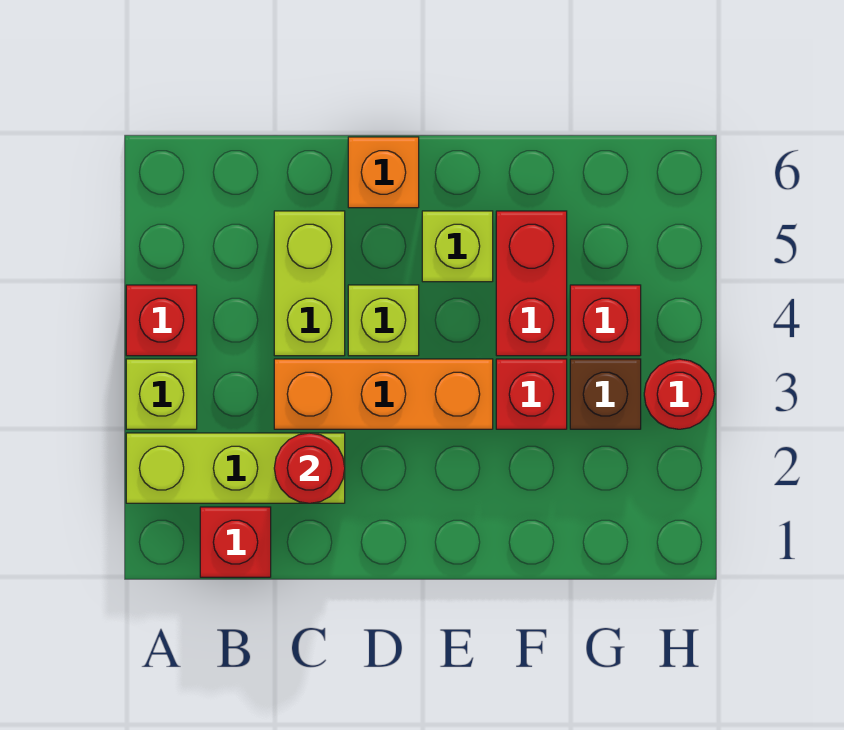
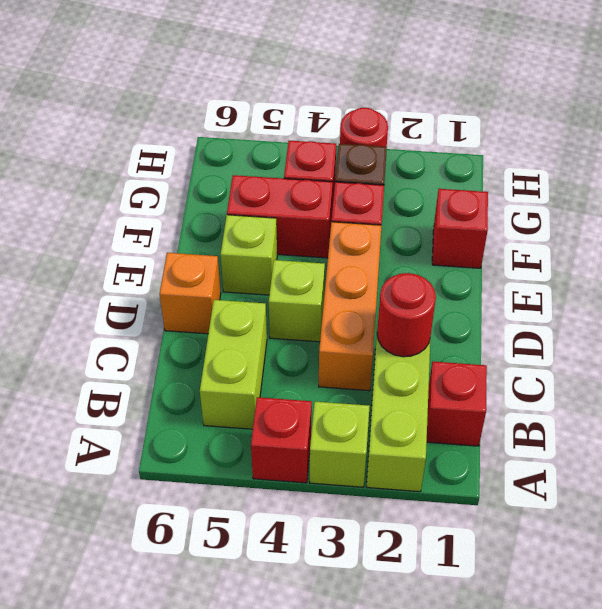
lime 1x2 brick [274,211,345,356] -> lime 1x2 brick turned to [200,300,267,429]
none -> red 1x1 brick [432,189,488,268]

